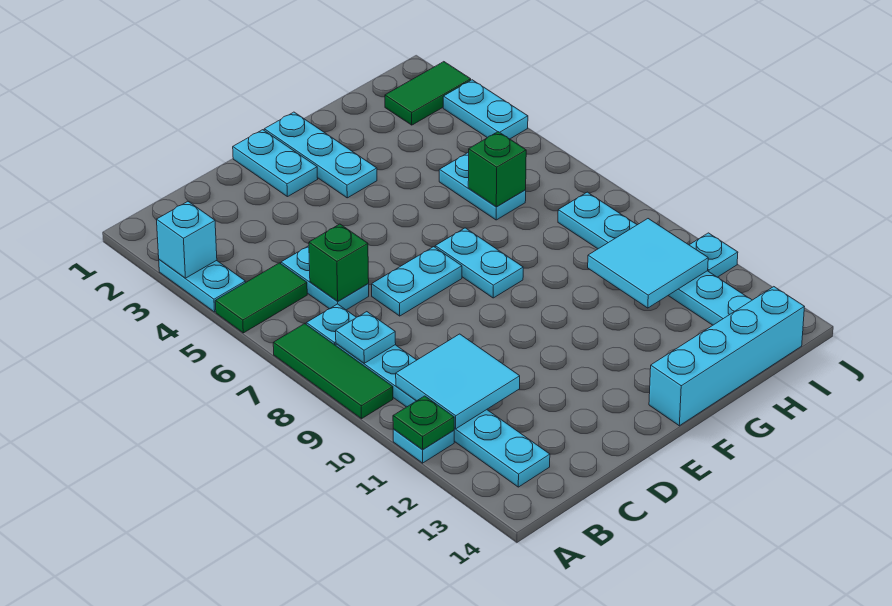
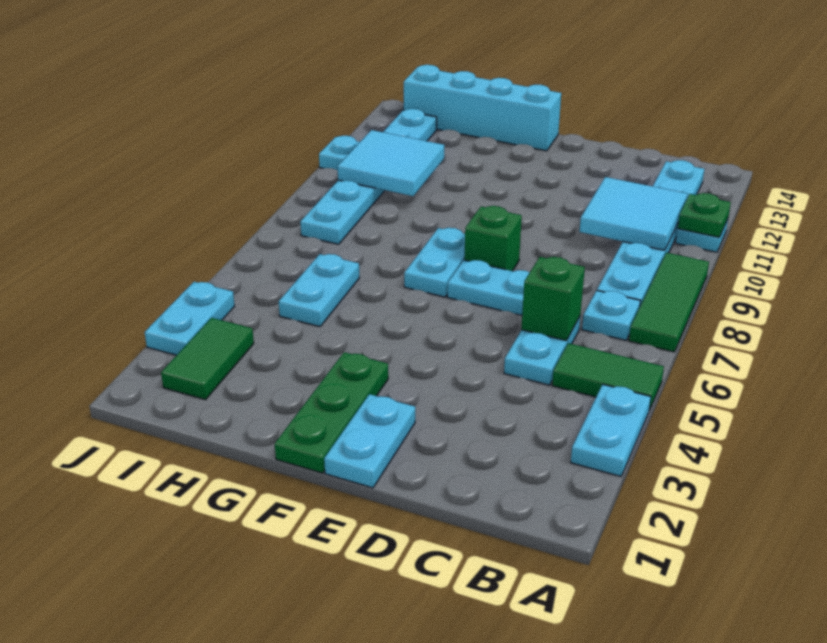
cyan 1x1 brick [157,202,217,278] -> none
cyan 1x1 plate [336,312,396,363] -> none
cyan 1x3 plate [264,112,377,198] -> green 1x3 plate [275,352,388,473]
green 1x1 brick [468,132,526,207] -> green 1x1 brick moved to [464,206,522,271]
green 1x2 tile [385,62,471,125] -> green 1x2 tile turned to [161,318,254,400]

